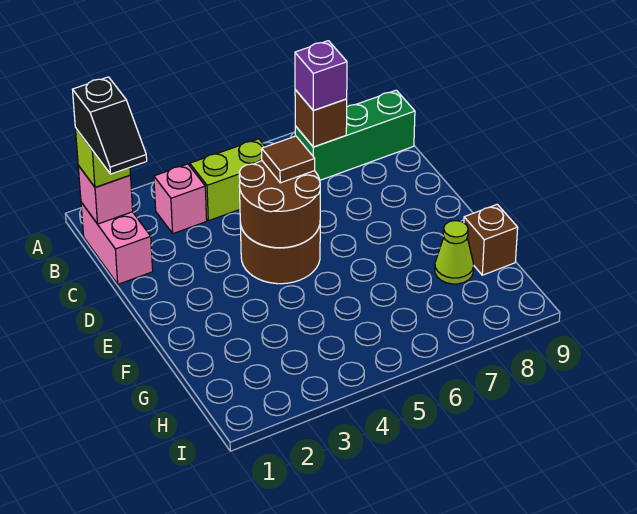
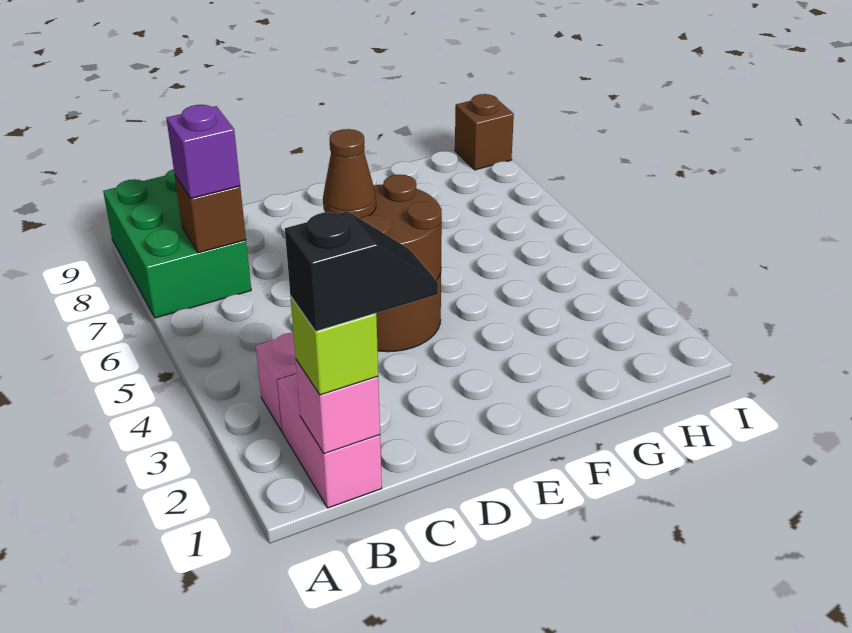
pink 1x2 brick [81,202,153,284] -> pink 1x2 brick turned to [277,374,382,508]
lime 1x2 brick [190,139,265,221] -> none
green 1x3 brick [295,90,415,180] -> green 2x3 brick [103,169,251,318]
brown 1x1 tile [262,136,315,183] -> brown 1x1 cone [323,129,376,218]
lime 1x1 cone [435,221,474,284] -> none
brown 1x1 brick [464,204,518,275] -> brown 1x1 brick moved to [455,94,514,170]

